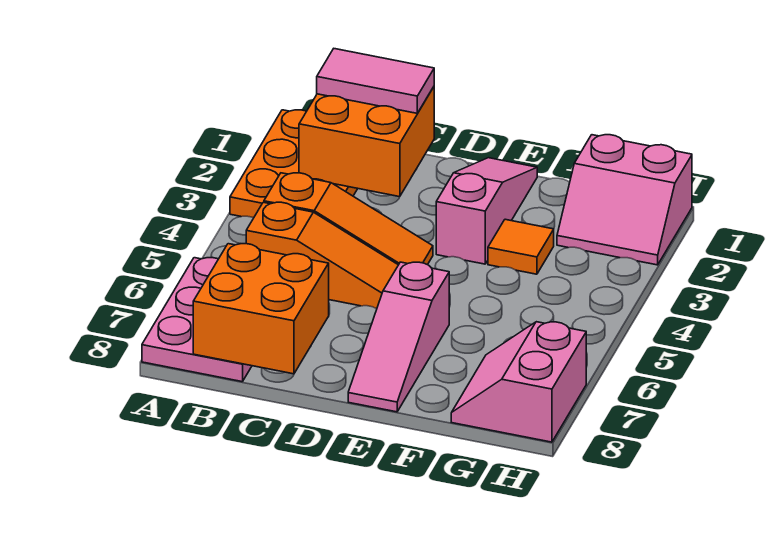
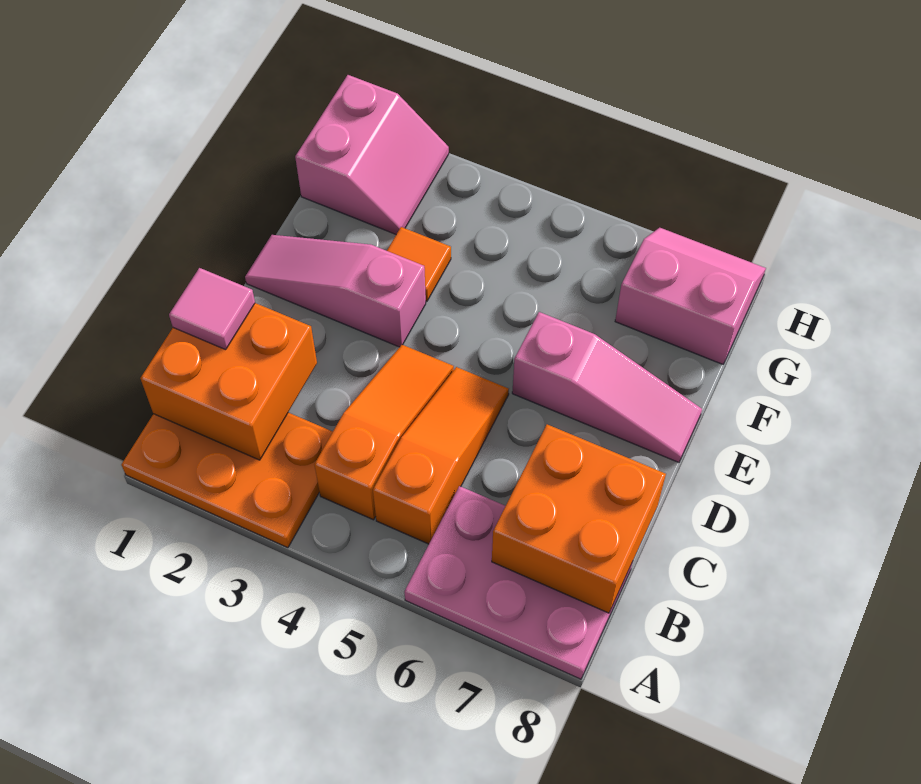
pink 1x2 tile [317,49,434,113] -> pink 1x1 tile [169,268,255,350]
pink 2x2 slope [451,322,586,442] -> pink 2x2 slope turned to [615,228,766,364]

